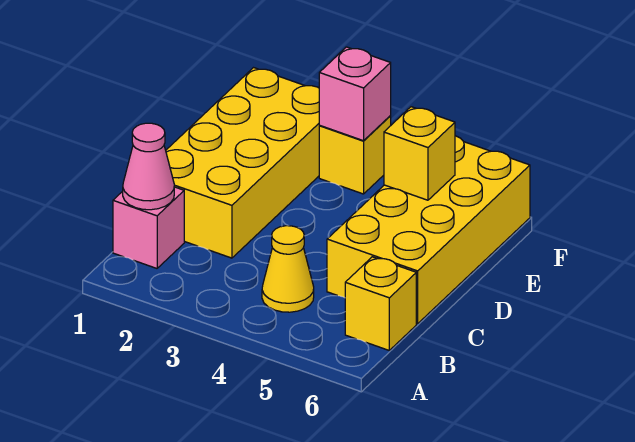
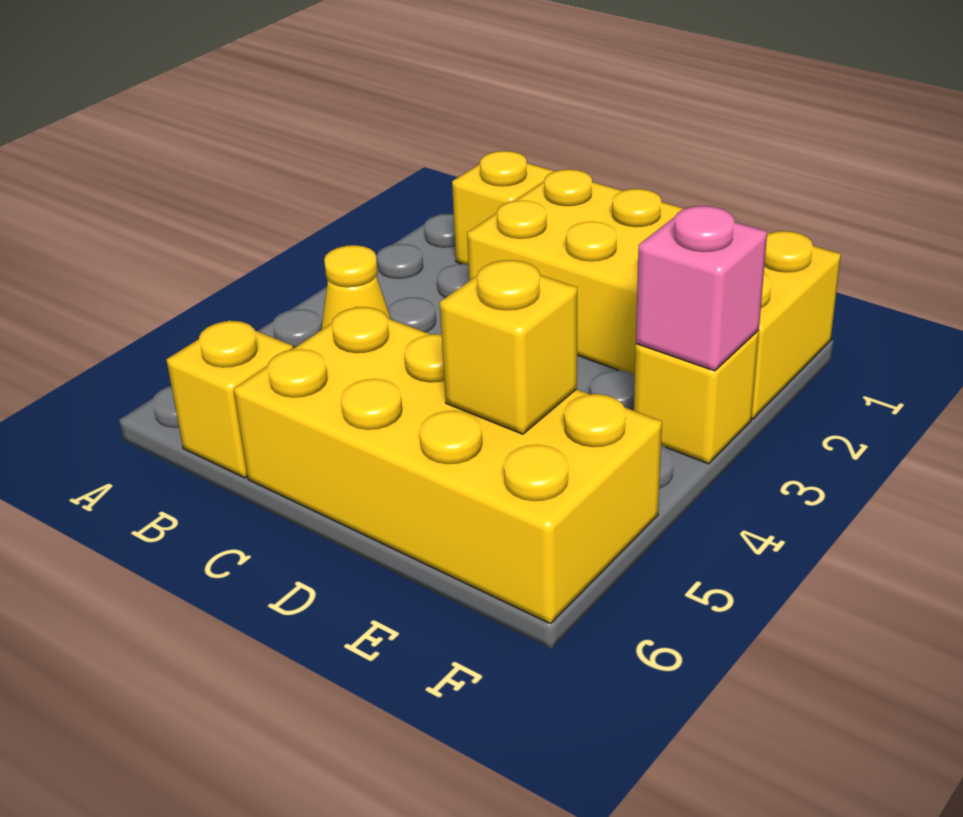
pink 1x1 brick [113,187,184,268] -> yellow 1x1 brick [452,151,554,264]
pink 1x1 cone [123,123,174,210] -> none

